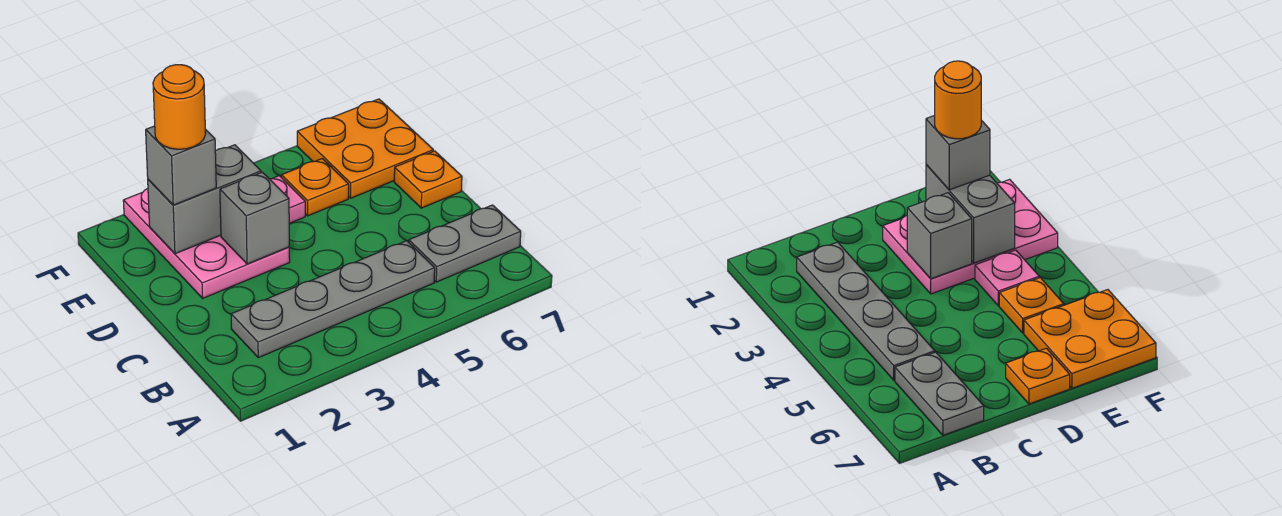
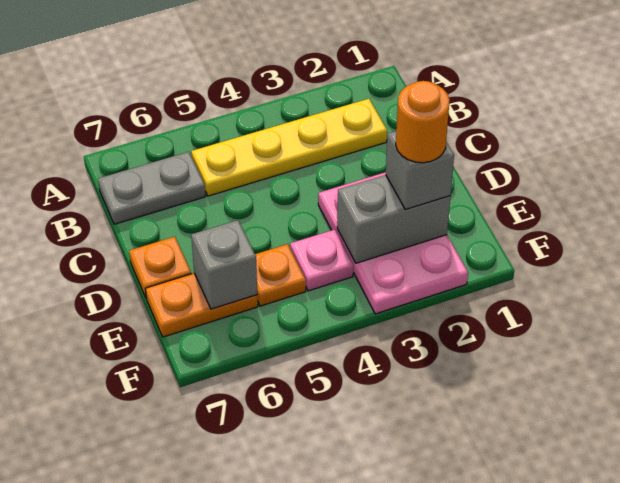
grey 1x4 plate [231,241,435,358] -> yellow 1x4 plate [191,99,387,196]
grey 1x1 brick [220,172,289,264] -> grey 1x1 brick moved to [191,220,257,309]
orange 2x2 plate [297,99,433,198] -> orange 1x2 plate [145,273,258,337]

